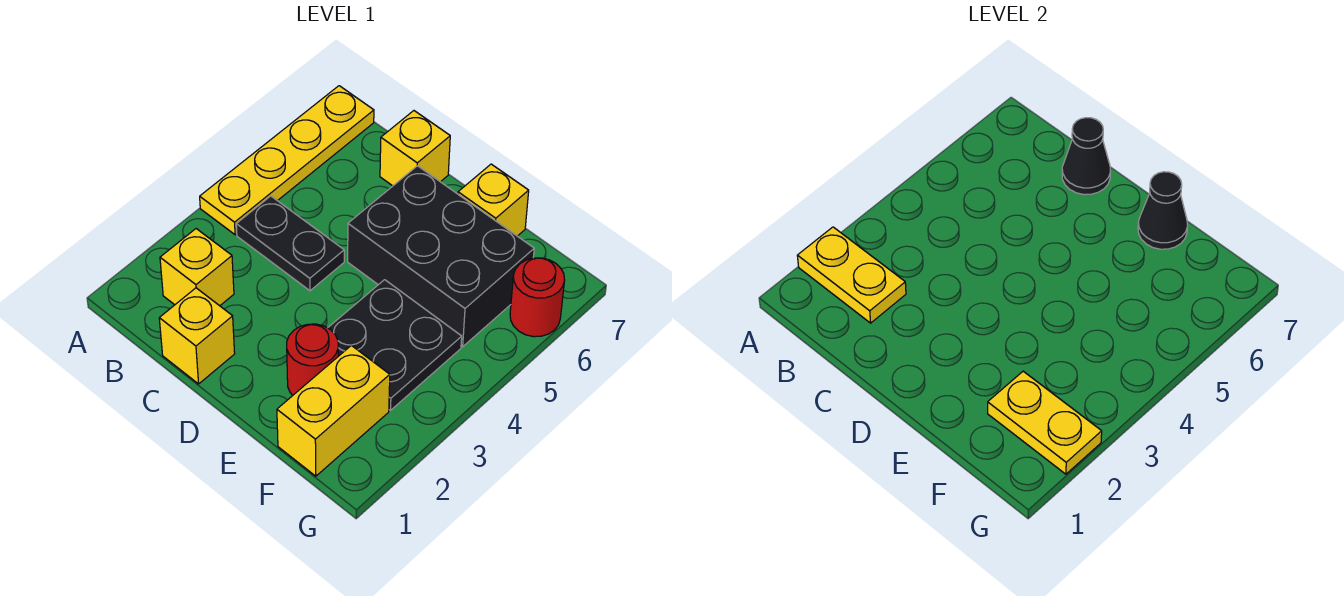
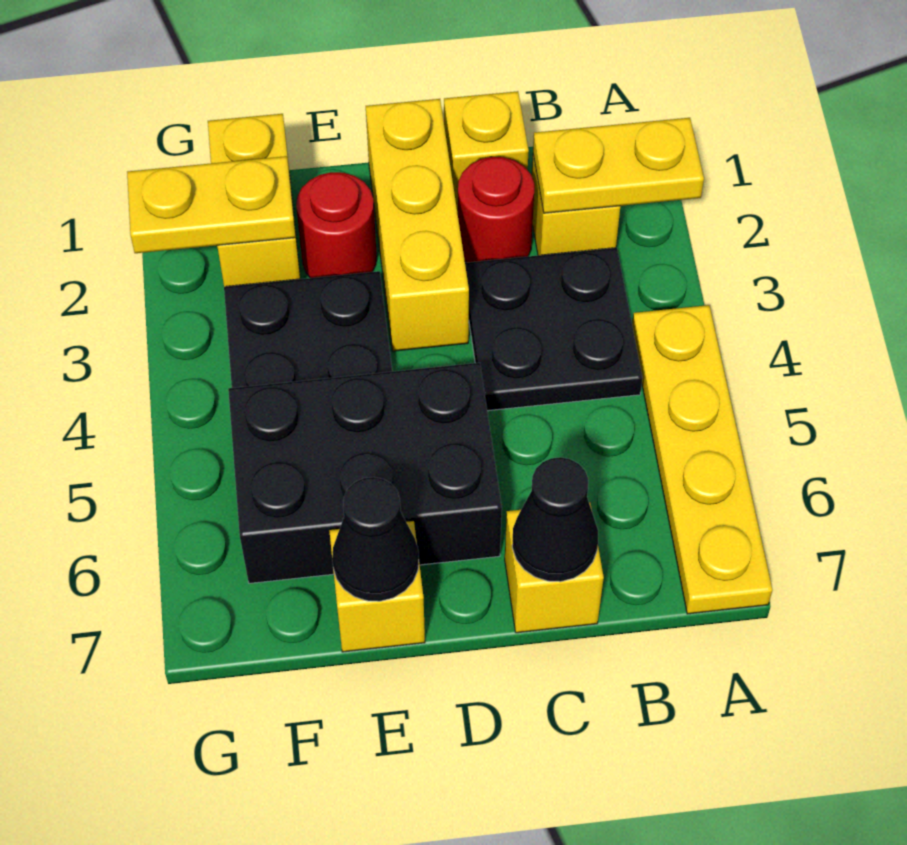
black 1x2 plate [236,196,344,291] -> black 2x2 plate [465,248,642,411]
none -> yellow 1x3 brick [366,99,469,351]
red 1x1 round brick [510,258,565,337] -> red 1x1 round brick moved to [458,157,534,263]

